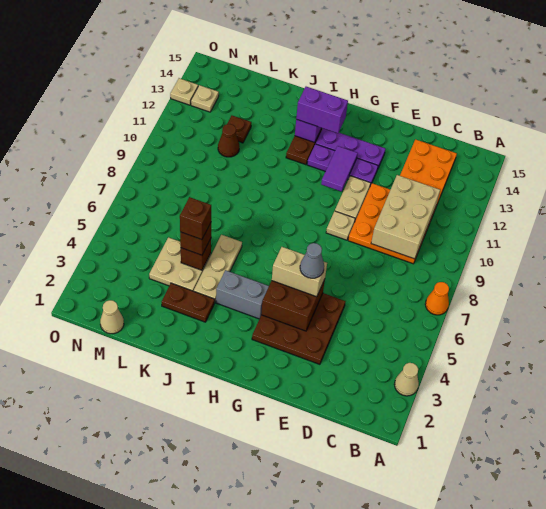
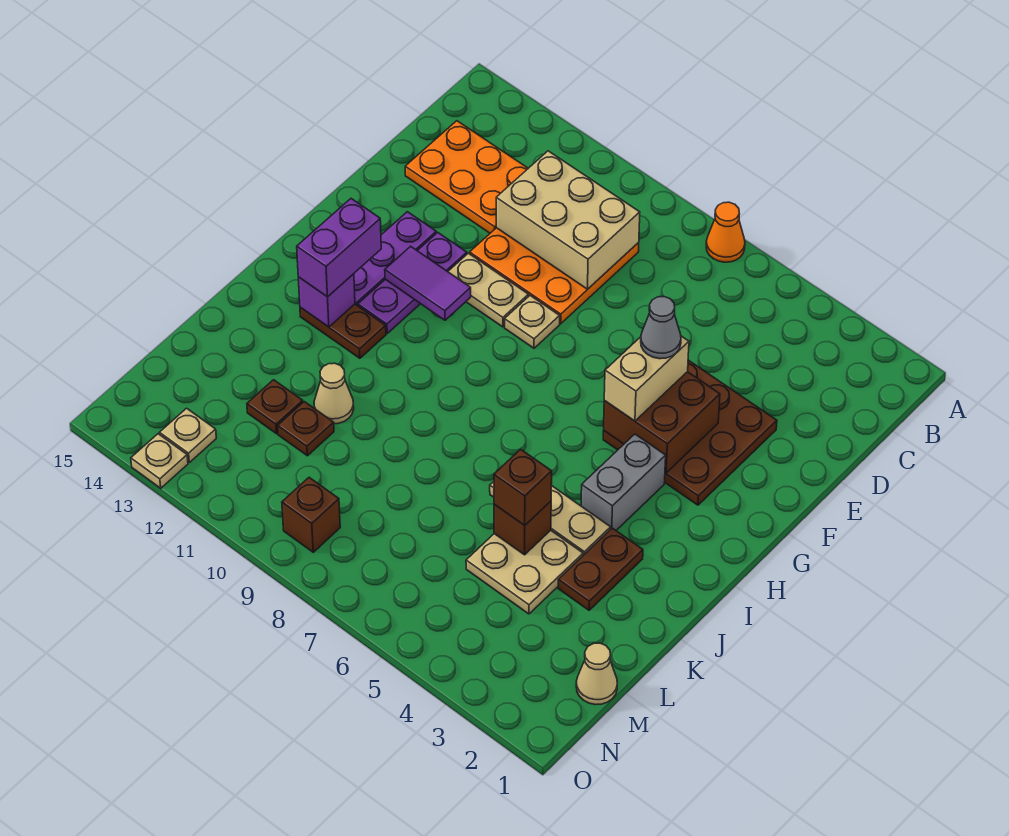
tan 1x1 cone [394,363,419,396] -> tan 1x1 cone moved to [314,363,354,424]
brown 1x1 brick [180,197,211,240] -> brown 1x1 brick moved to [282,477,340,552]
brown 1x1 cone [218,124,240,157] -> brown 1x1 plate [278,402,334,456]

